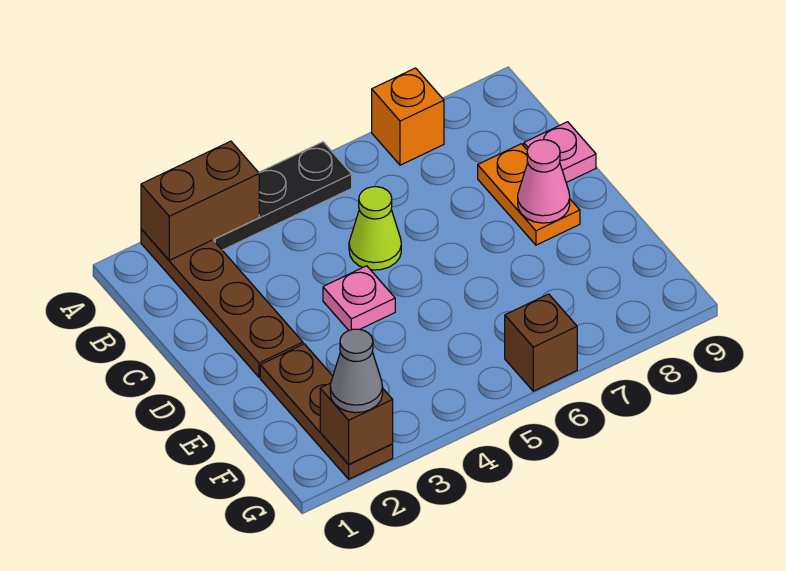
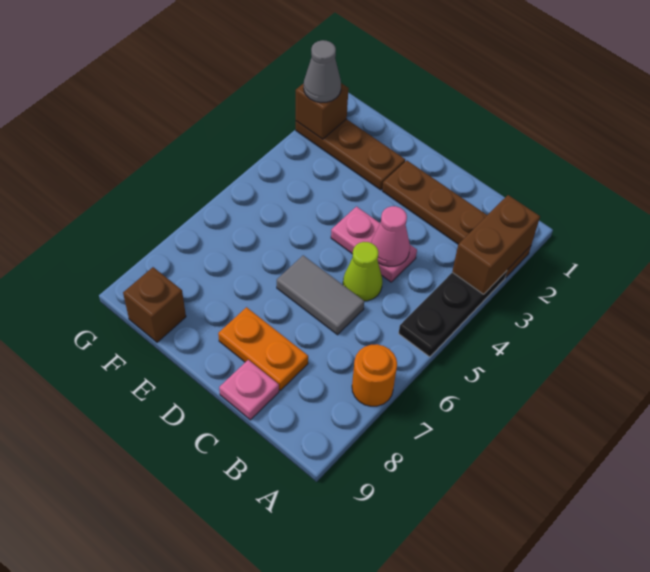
orange 1x1 brick [372,68,444,165] -> orange 1x1 round brick [352,344,397,406]
none -> grey 1x2 tile [277,255,364,335]
pink 1x1 plate [323,266,395,330] -> pink 1x2 plate [331,207,417,282]
pink 1x1 cone [518,140,570,223] -> pink 1x1 cone moved to [371,206,410,267]
brown 1x1 brick [505,294,577,391] -> brown 1x1 brick moved to [123,267,186,342]

